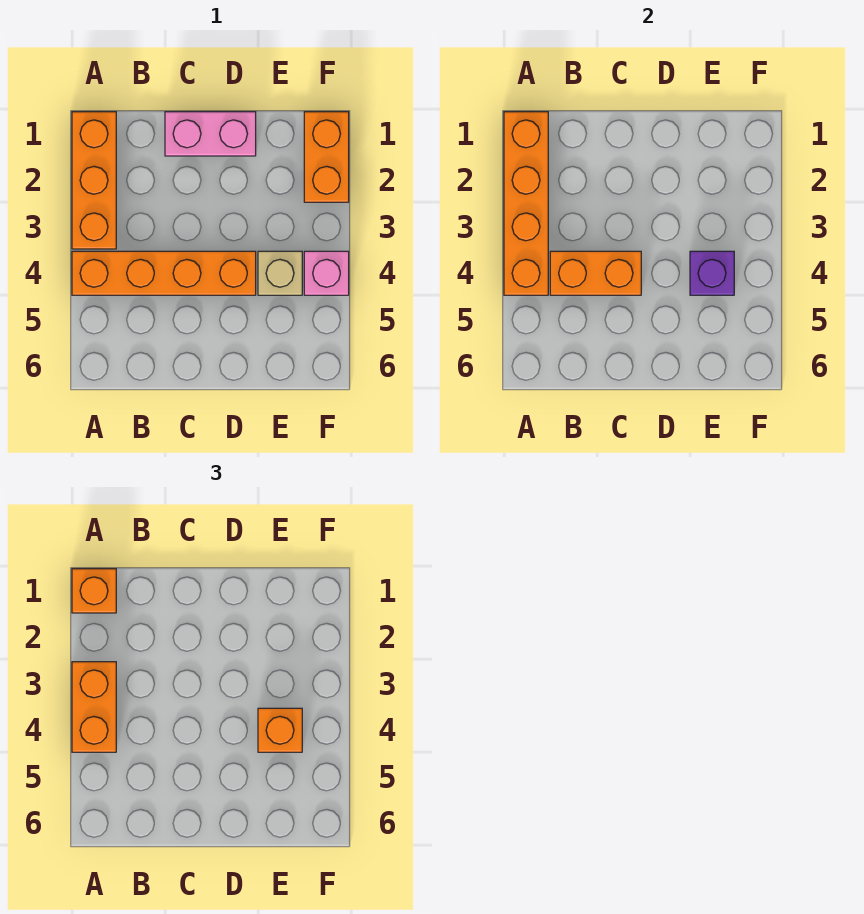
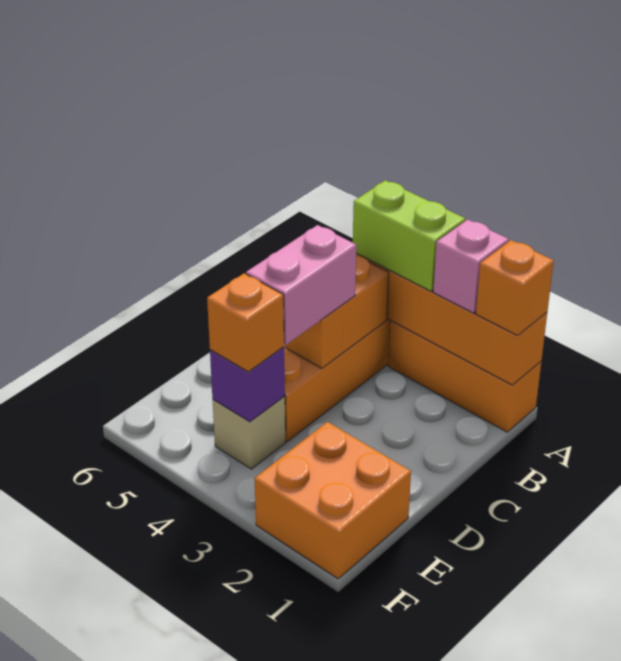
orange 1x2 brick [72,662,116,752] -> lime 1x2 brick [353,180,465,291]
pink 1x2 brick [165,112,256,156] -> pink 1x2 brick moved to [246,225,356,345]
orange 1x2 brick [304,112,349,202] -> orange 2x2 brick [255,422,411,579]
pink 1x1 brick [304,251,349,295] -> pink 1x1 brick moved to [433,220,509,313]

